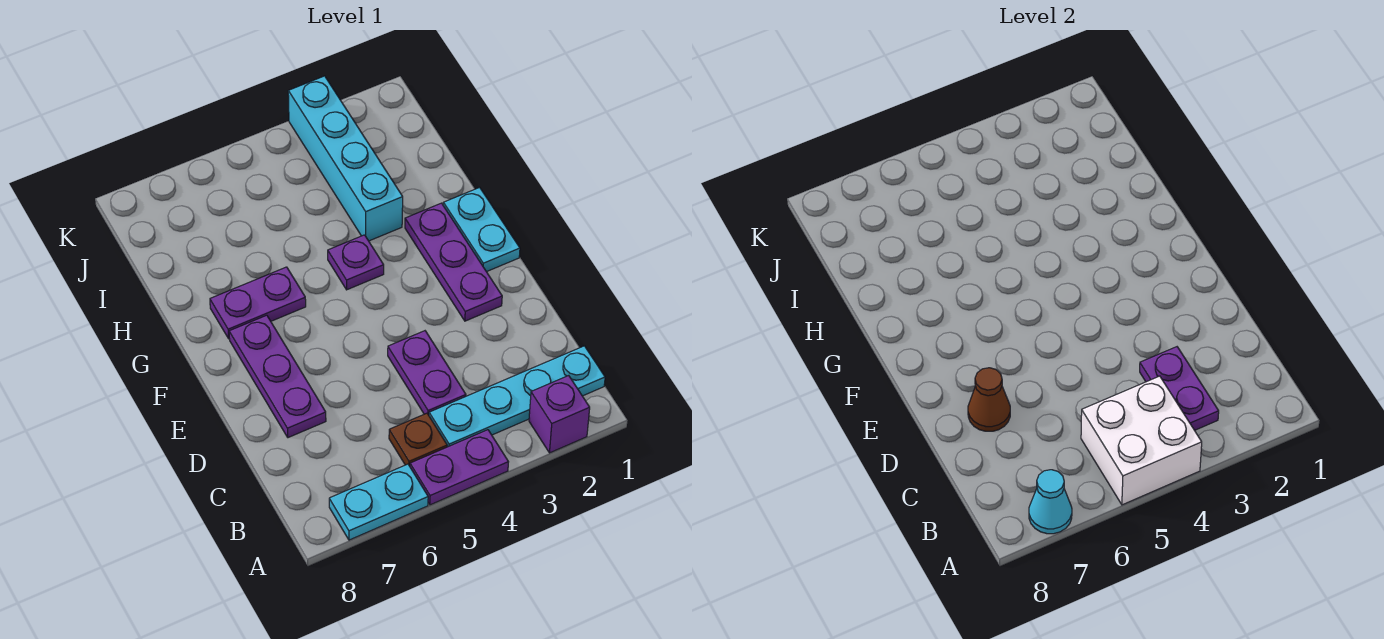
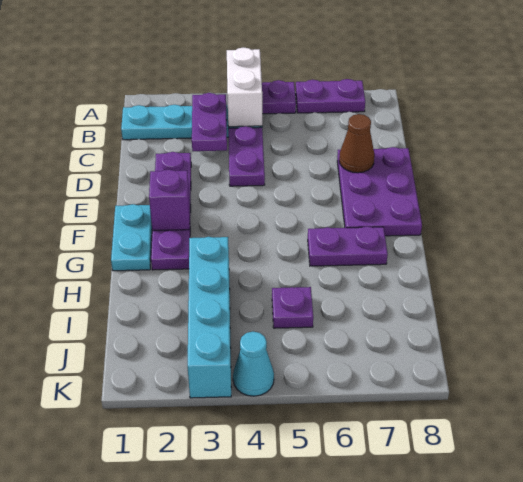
purple 1x1 brick [529,376,590,453] -> purple 1x1 brick moved to [149,170,190,231]
white 2x2 brick [1081,376,1202,505] -> white 1x2 brick [227,47,262,127]
cyan 1x2 plate [329,464,428,540] -> purple 1x2 plate [296,79,365,113]
cyan 1x1 cone [1029,470,1072,534] -> cyan 1x1 cone moved to [233,332,274,396]
brown 1x1 plate [389,413,447,466] -> none
purple 1x3 plate [229,315,326,438] -> purple 2x3 plate [337,147,422,236]
purple 1x3 plate [405,203,502,321] -> purple 1x4 plate [151,152,191,270]
purple 1x1 plate [328,235,384,290] -> purple 1x1 plate moved to [272,287,313,328]

